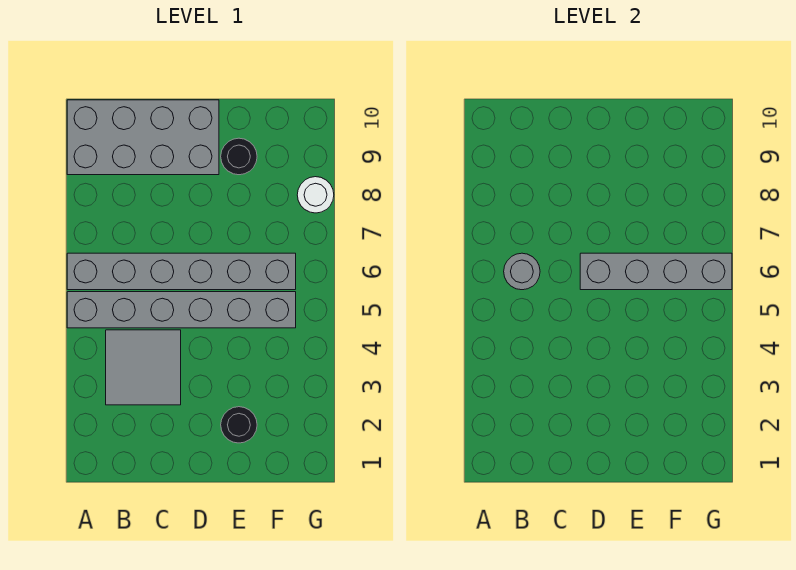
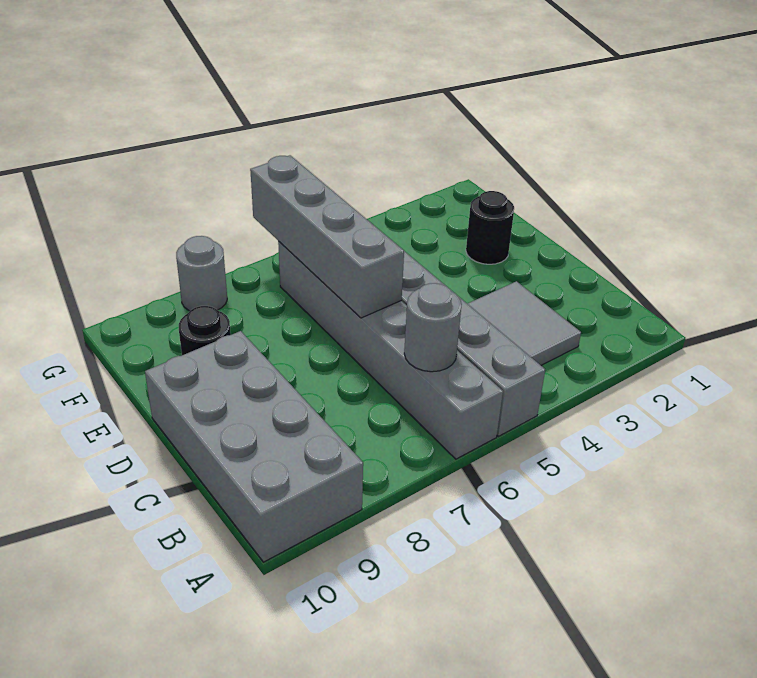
white 1x1 round brick [297,177,334,213] -> grey 1x1 round brick [176,236,227,311]

